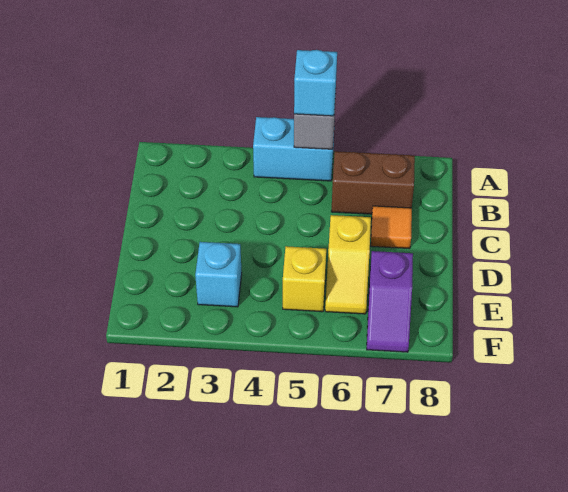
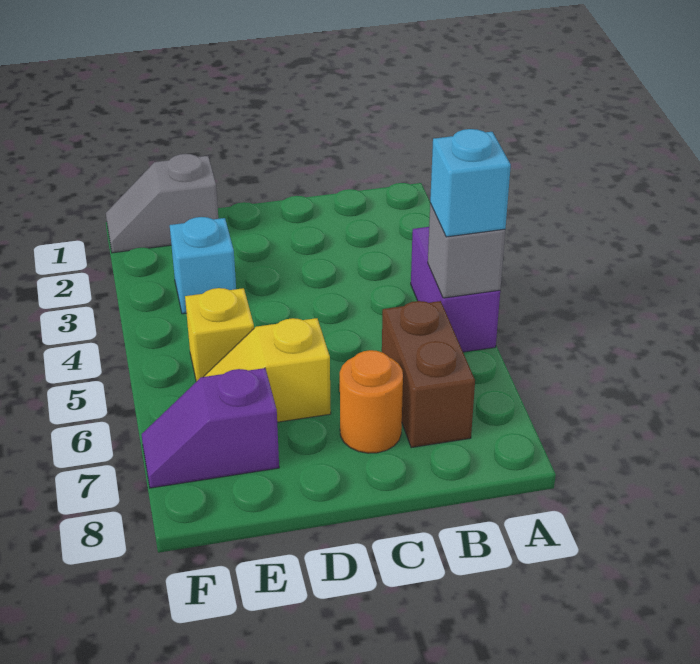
cyan 1x2 brick [253,117,334,181] -> purple 1x2 brick [411,227,500,352]
orange 1x1 tile [371,206,412,249] -> orange 1x1 round brick [340,350,403,453]
none -> grey 1x2 slope [106,154,218,253]

